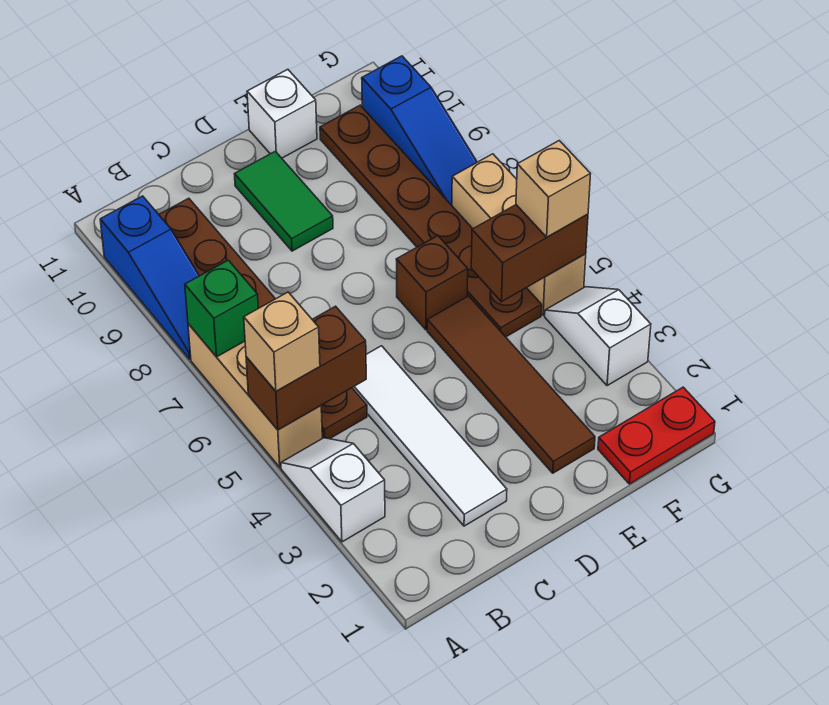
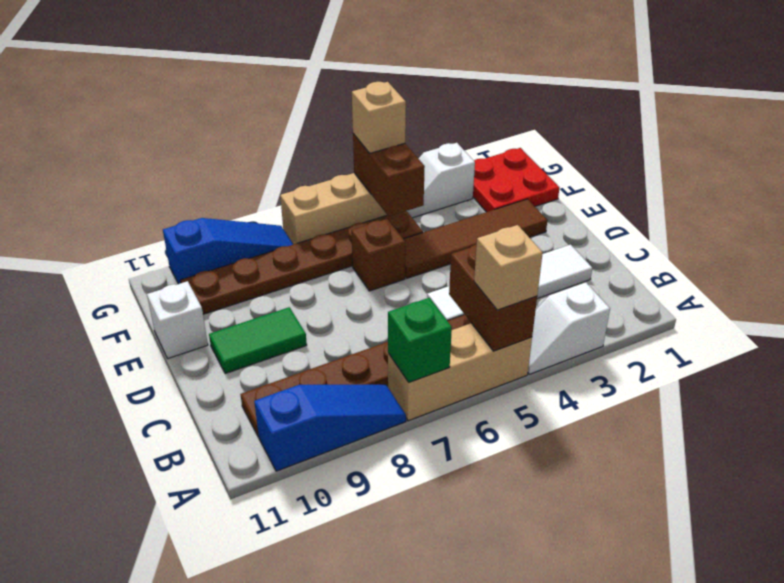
red 1x2 plate [598,387,715,484] -> red 2x2 plate [473,148,560,212]

